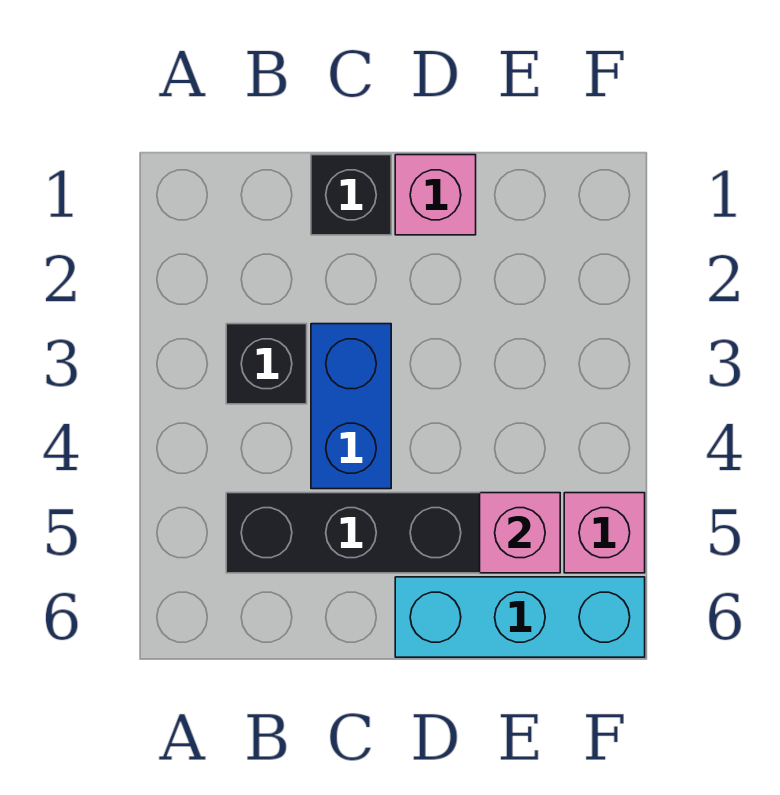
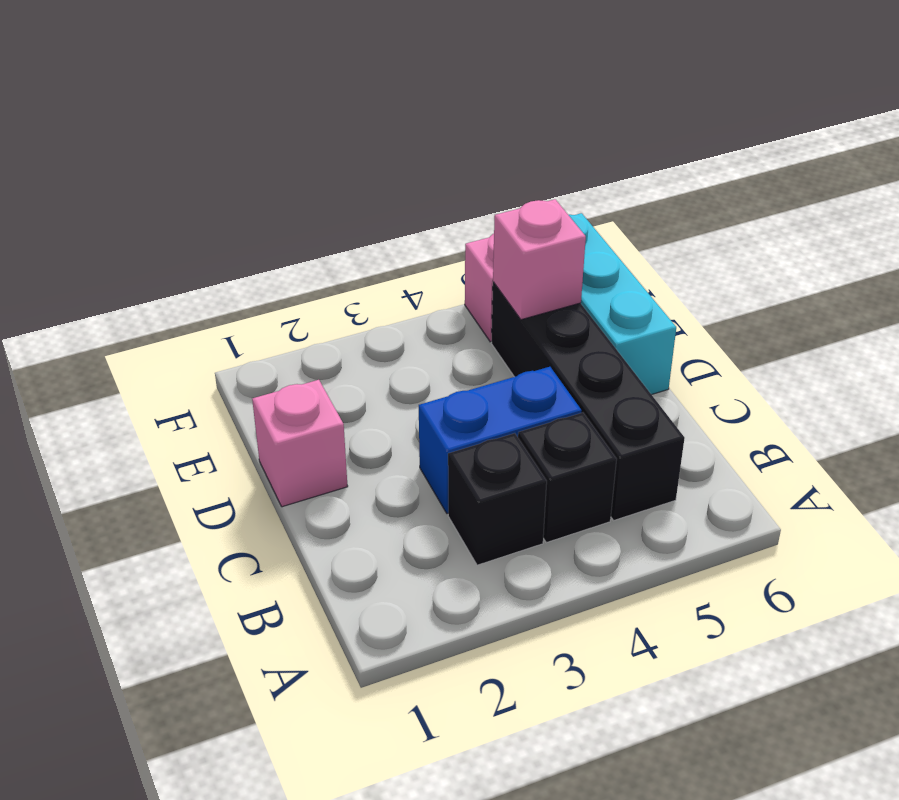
black 1x1 brick [311,155,391,235] -> black 1x1 brick moved to [518,413,617,543]

